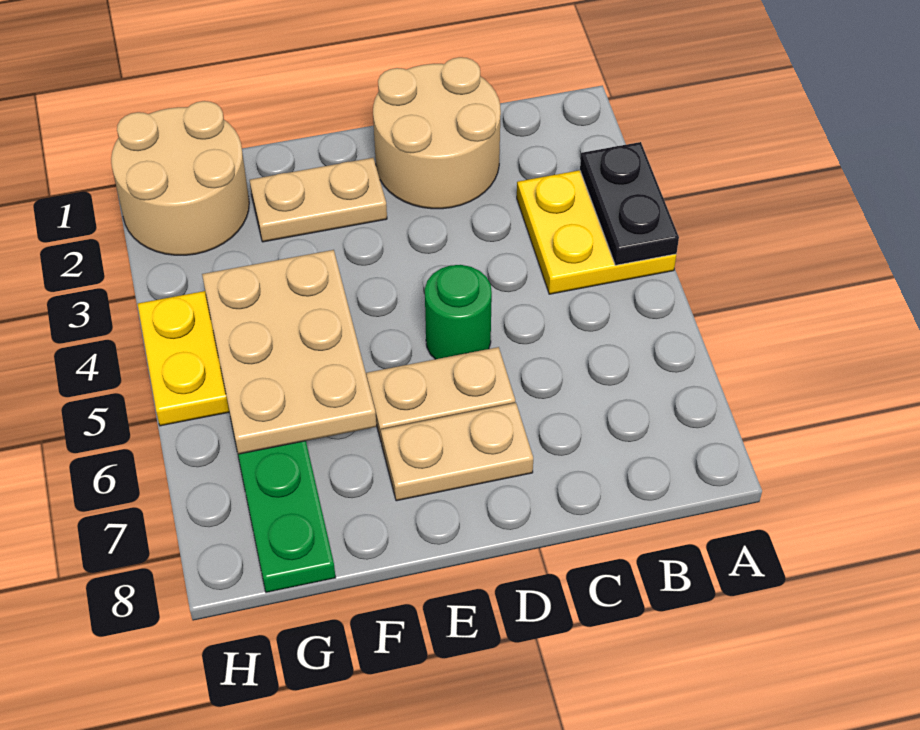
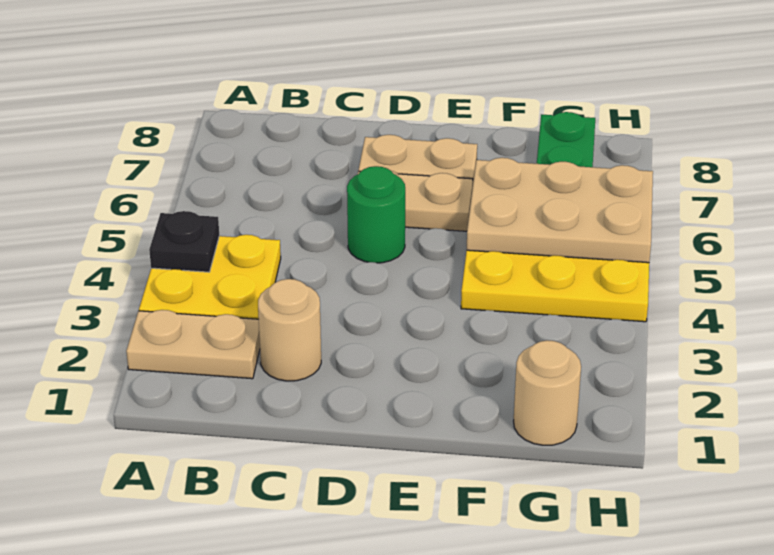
black 1x2 plate [580,142,679,265] -> black 1x1 plate [149,211,219,272]
tan 2x2 round brick [373,57,501,209] -> tan 1x1 round brick [258,279,321,381]
tan 1x2 plate [250,158,387,242] -> tan 1x2 plate moved to [126,310,260,379]
tan 2x3 plate [202,250,376,454] -> tan 2x3 plate turned to [467,158,653,263]
tan 2x2 round brick [111,101,249,255] -> tan 1x1 round brick [514,340,581,445]

